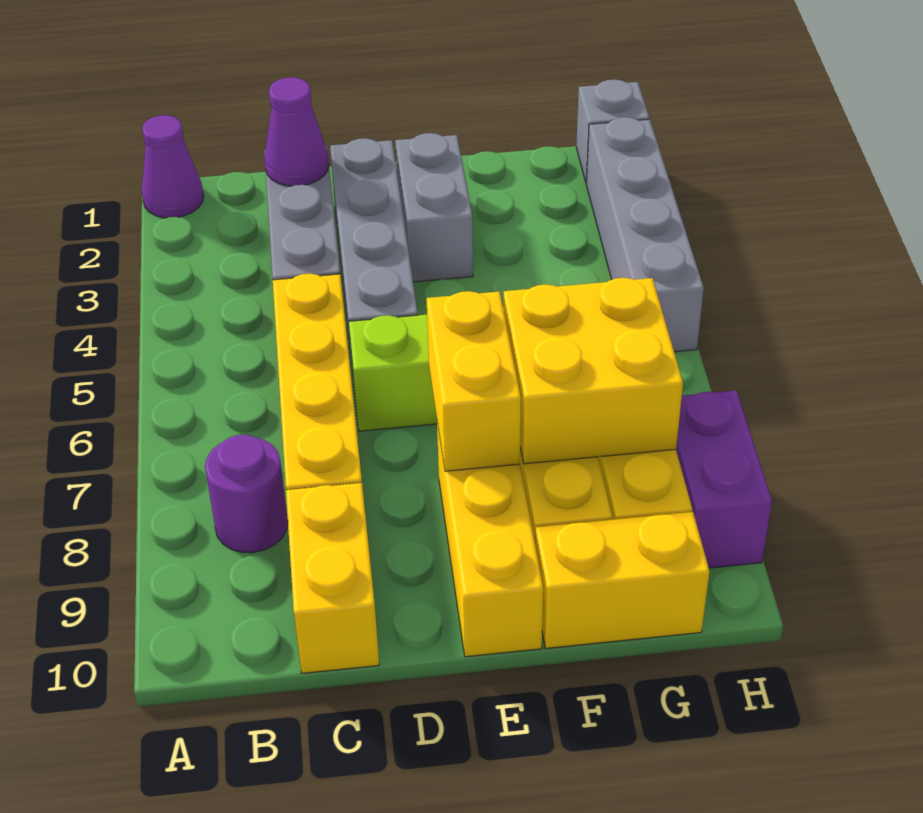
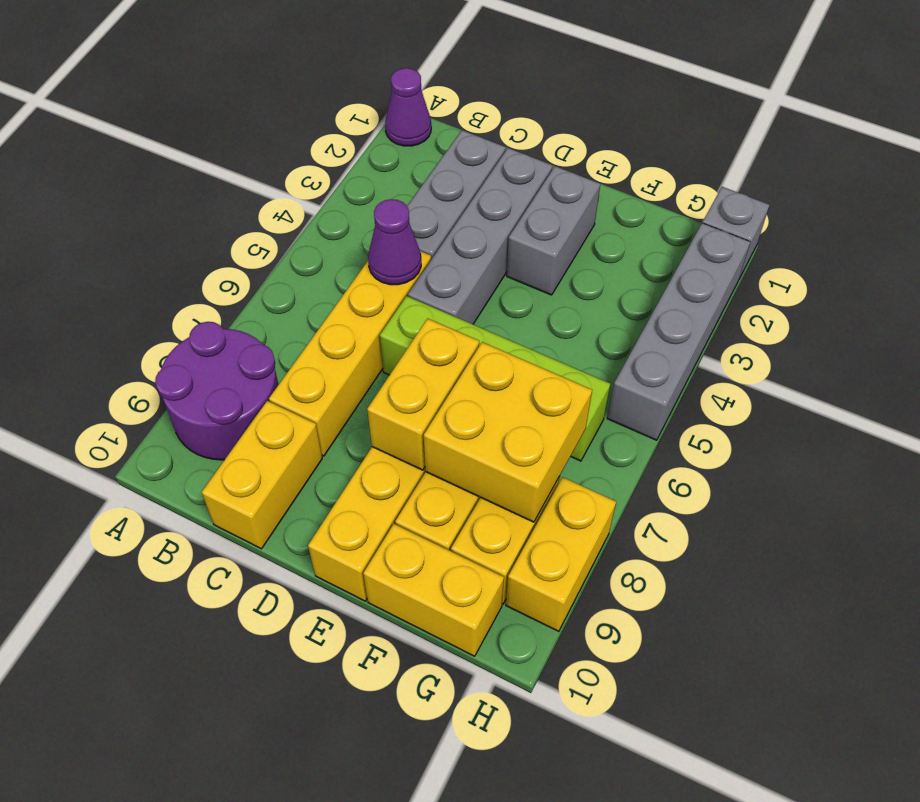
purple 1x1 round brick [205,435,288,553] -> purple 2x2 round brick [155,322,279,460]
purple 1x1 cone [264,77,329,186] -> purple 1x1 cone moved to [368,199,421,285]
purple 1x2 brick [676,391,772,568] -> yellow 1x2 brick [506,477,616,631]

